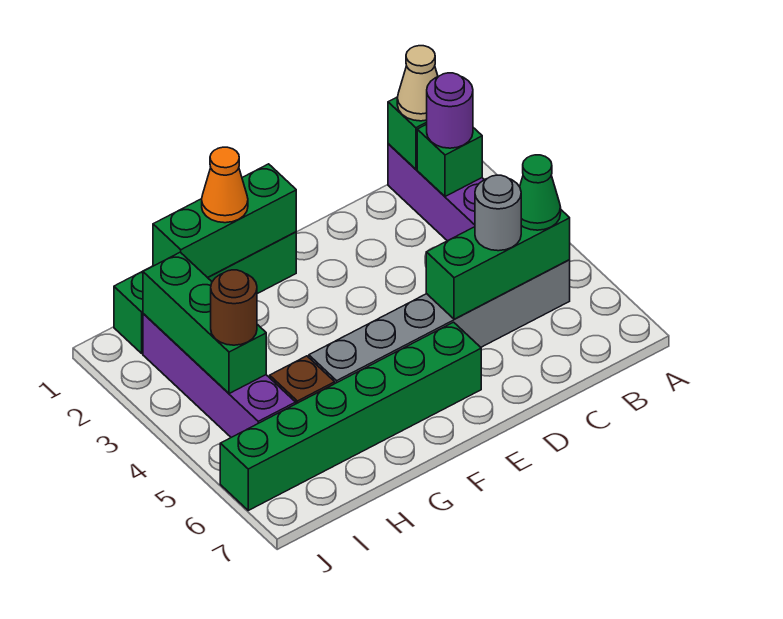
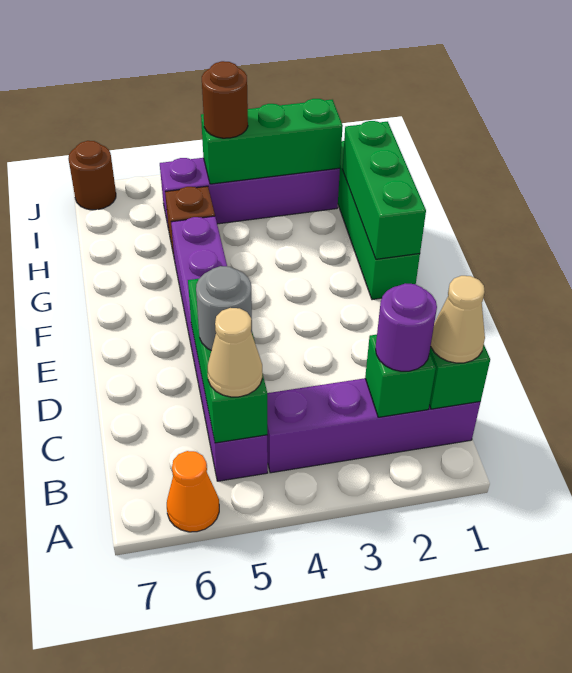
grey 1x6 brick [309,260,570,383] -> purple 1x6 brick [171,216,268,481]
green 1x1 cone [520,155,561,230] -> tan 1x1 cone [208,308,262,397]
green 1x6 brick [220,322,481,510] -> none
orange 1x1 cone [202,147,248,223] -> orange 1x1 cone moved to [167,451,219,532]
none -> brown 1x1 round brick [68,141,116,210]

